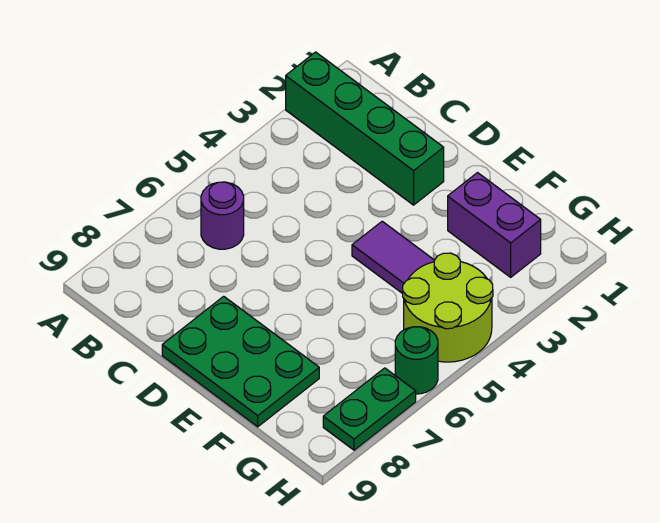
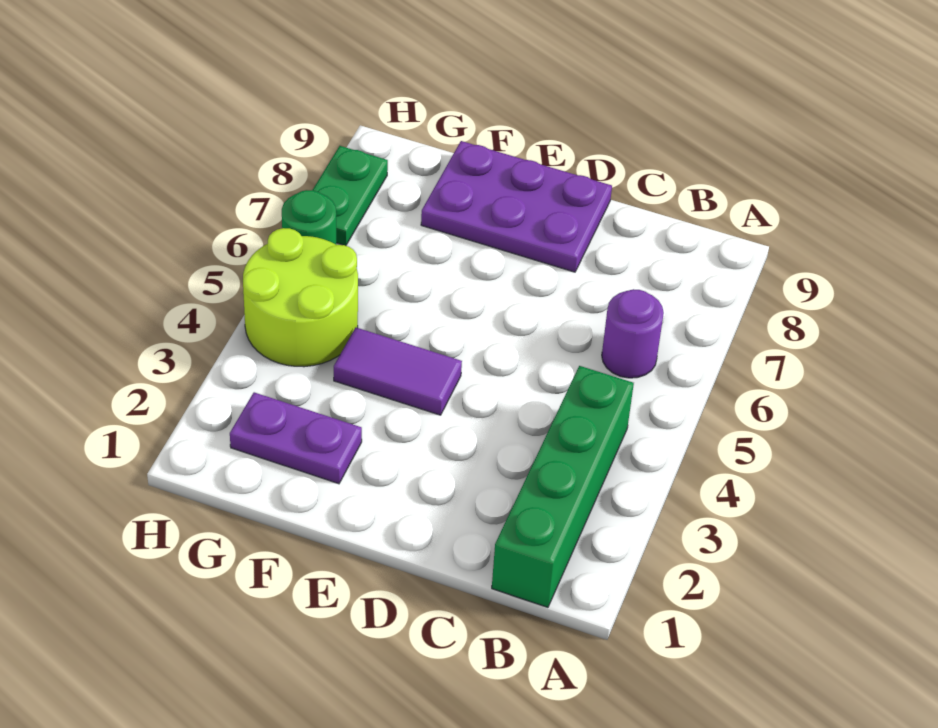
green 1x4 brick [286,52,444,205] -> green 1x4 brick turned to [492,366,634,607]
green 2x3 plate [162,296,319,427] -> purple 2x3 plate [421,141,612,272]
purple 1x2 brick [448,173,541,277] -> purple 1x2 plate [230,392,362,484]

